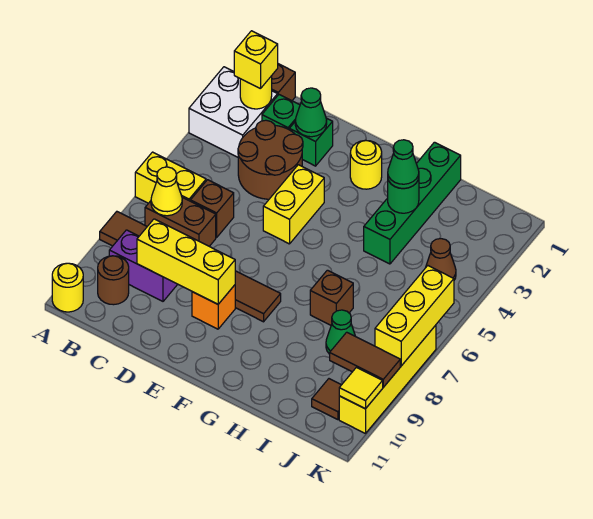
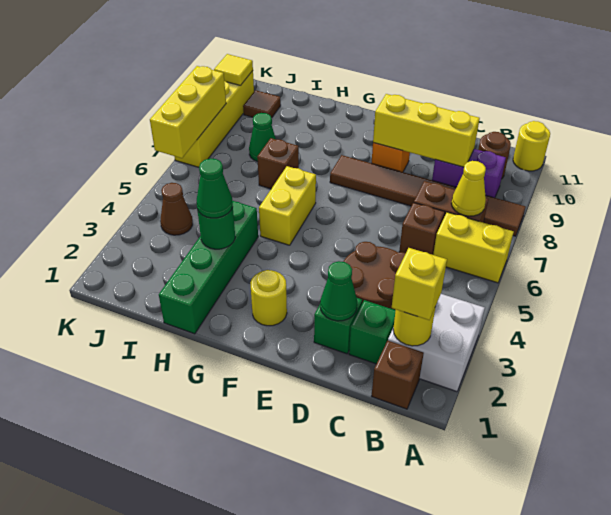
yellow 1x2 brick [263,165,324,244] -> yellow 1x2 brick moved to [259,166,316,245]
brown 1x2 tile [330,332,400,387] -> none

